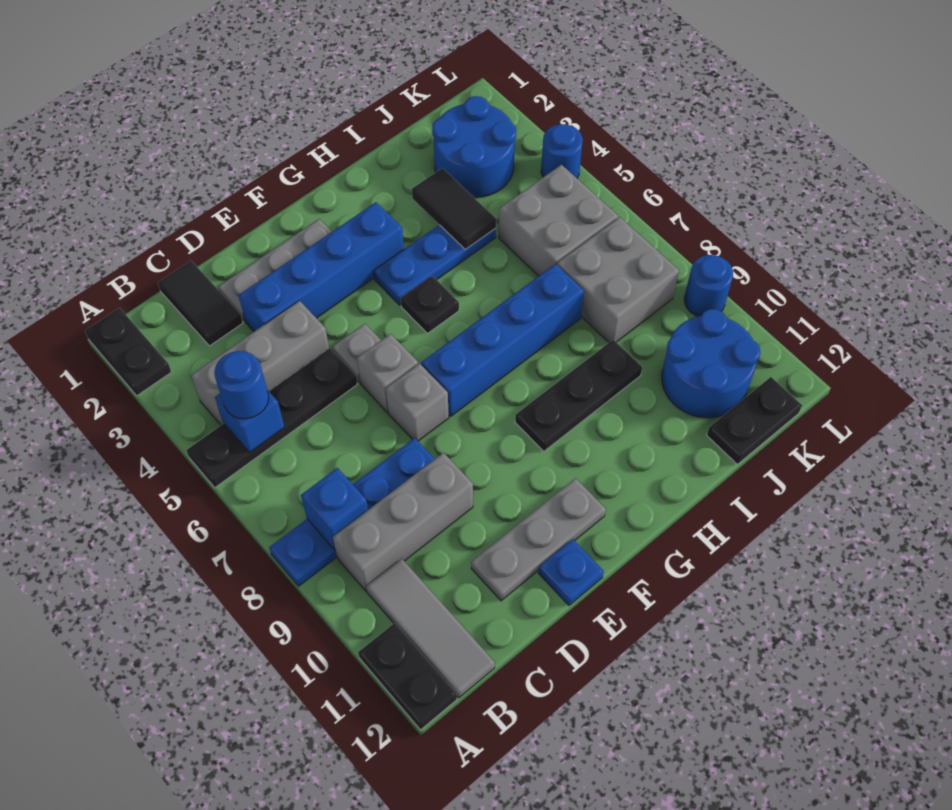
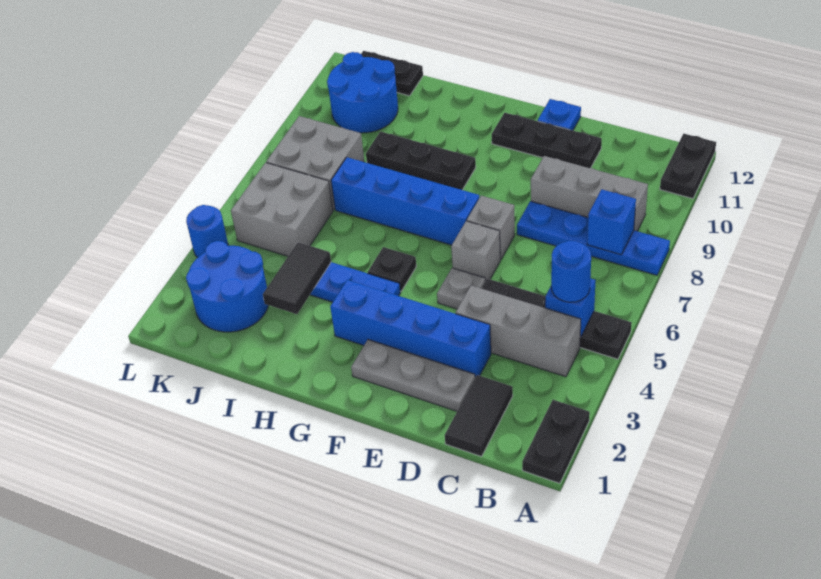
grey 1x3 tile [366,558,495,698] -> none
grey 1x3 plate [471,478,606,601] -> black 1x3 plate [492,113,602,168]
blue 1x1 round brick [684,255,733,316] -> none

